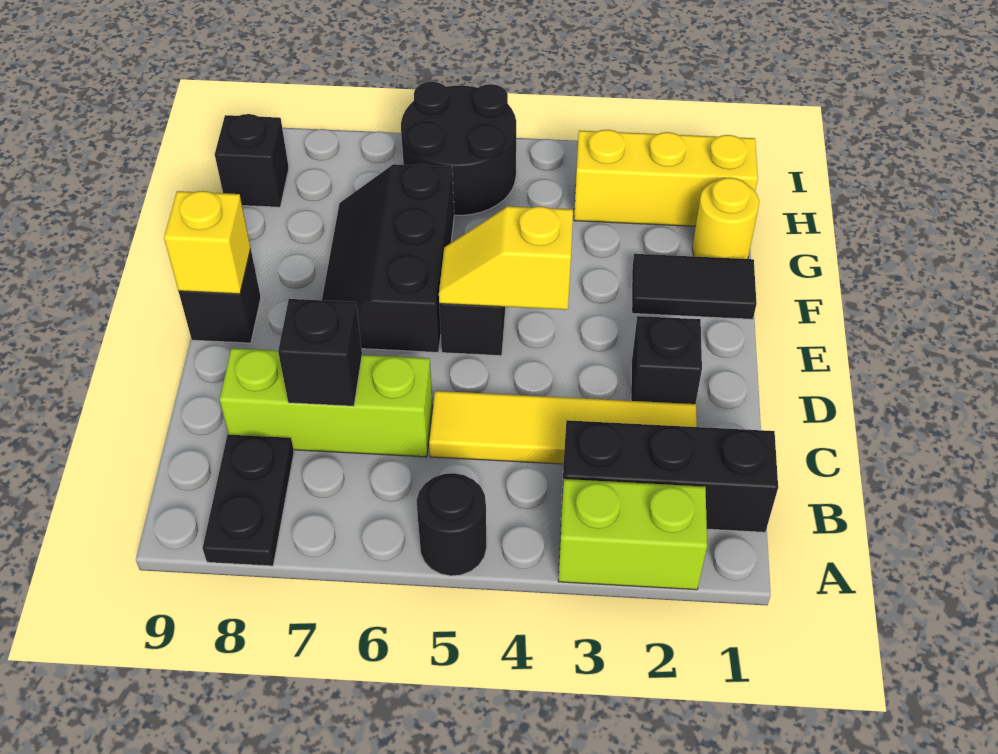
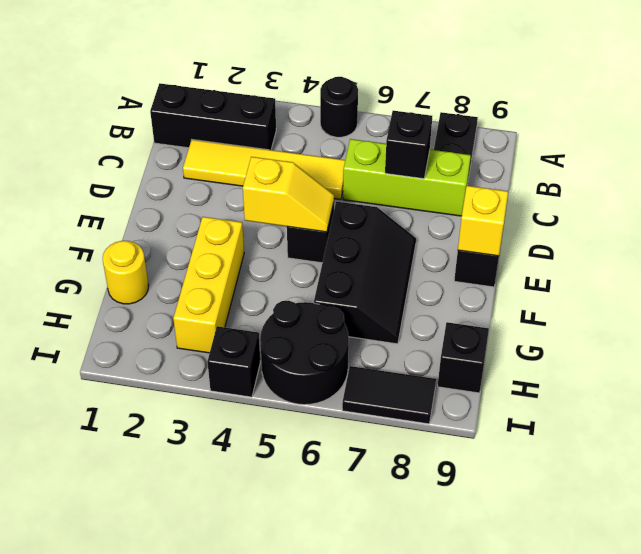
lime 1x2 brick [558,479,707,590] -> none
black 1x1 brick [631,316,702,404] -> black 1x1 brick moved to [207,326,260,397]
black 1x2 tile [632,254,757,319] -> black 1x2 tile moved to [342,366,436,424]
yellow 1x3 brick [574,130,758,226] -> yellow 1x3 brick turned to [173,217,244,353]

